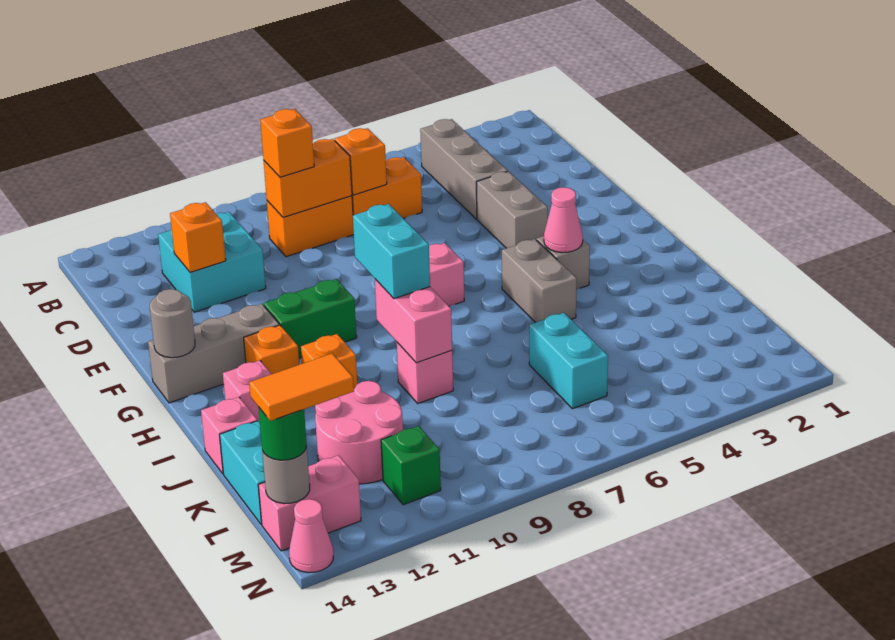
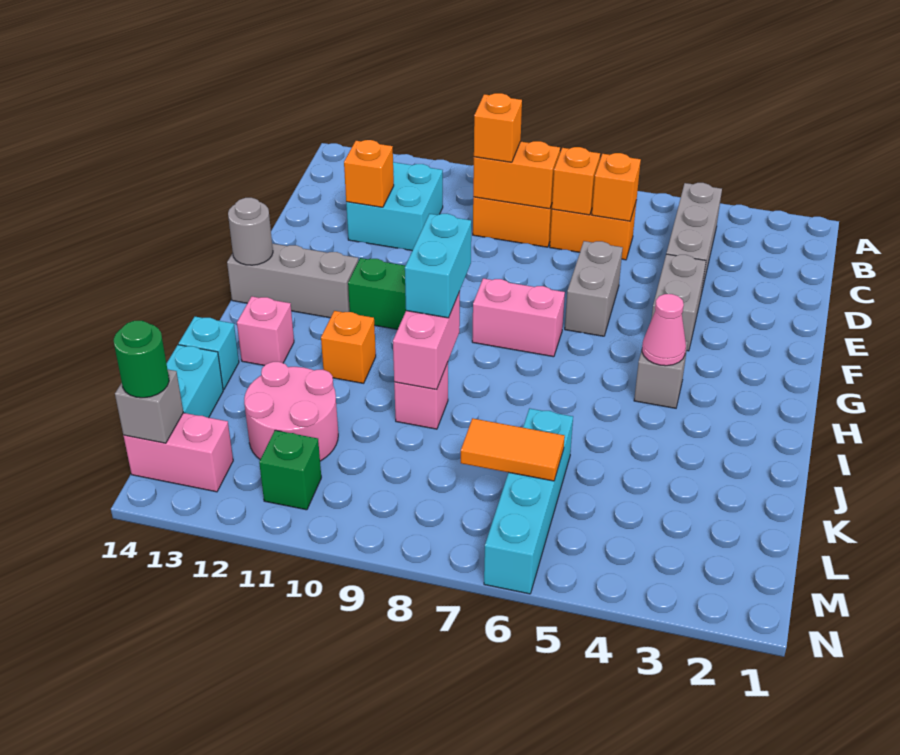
grey 1x2 brick [502,239,577,323] -> grey 1x2 brick moved to [565,241,623,336]
orange 1x1 brick [244,325,299,374] -> orange 1x1 brick moved to [592,153,641,221]
pink 1x1 brick [201,397,257,474] -> cyan 1x1 brick [179,317,239,390]
cyan 1x2 brick [529,313,608,409] -> cyan 1x4 brick [484,408,573,594]
orange 1x2 tile [249,353,354,421] -> orange 1x2 tile moved to [461,418,565,481]
grey 1x1 round brick [262,446,310,504] -> grey 1x1 brick [115,370,183,443]
pink 1x1 cone [289,499,333,573] -> none

